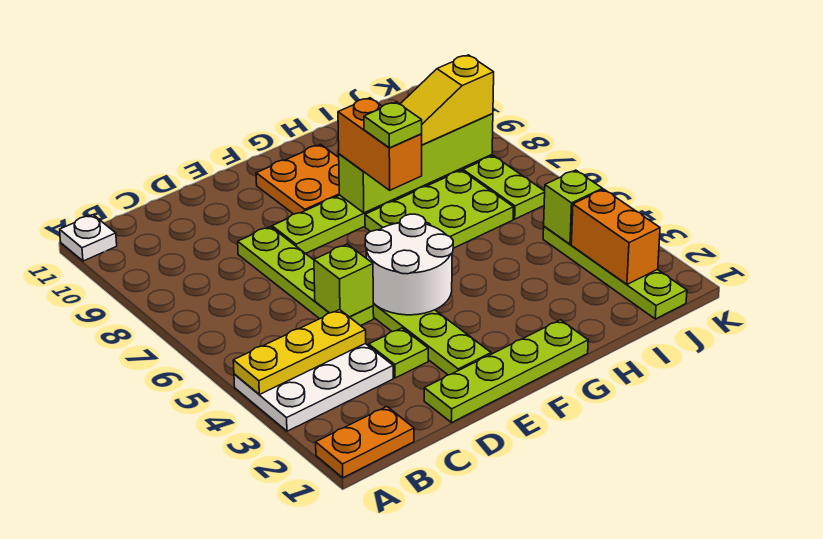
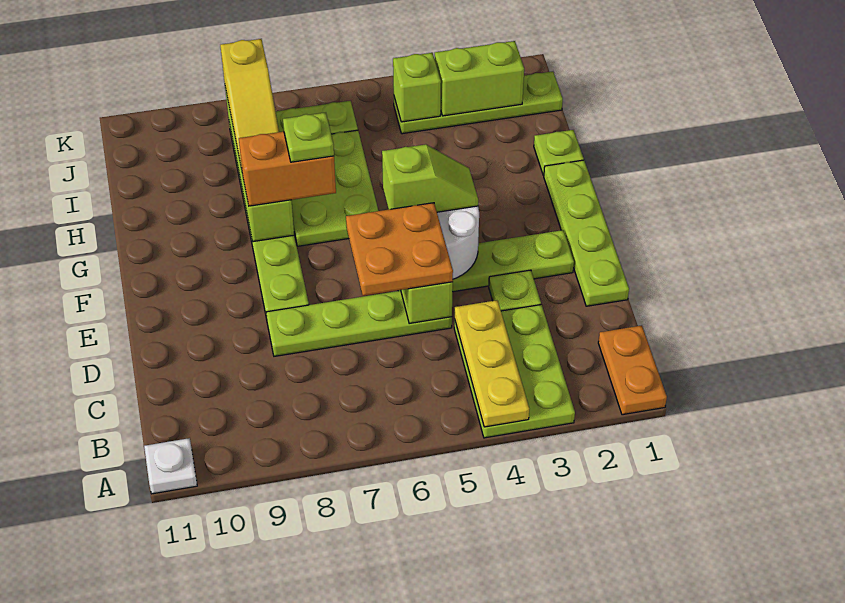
white 2x3 plate [234,344,393,431] -> lime 2x3 plate [454,305,575,438]
none -> lime 1x2 slope [382,144,478,212]
orange 2x2 plate [256,145,339,214] -> orange 2x2 plate moved to [346,203,453,296]
none -> lime 1x1 plate [534,130,584,176]
orange 1x2 brick [571,189,660,284] -> lime 1x2 brick [435,41,524,116]

